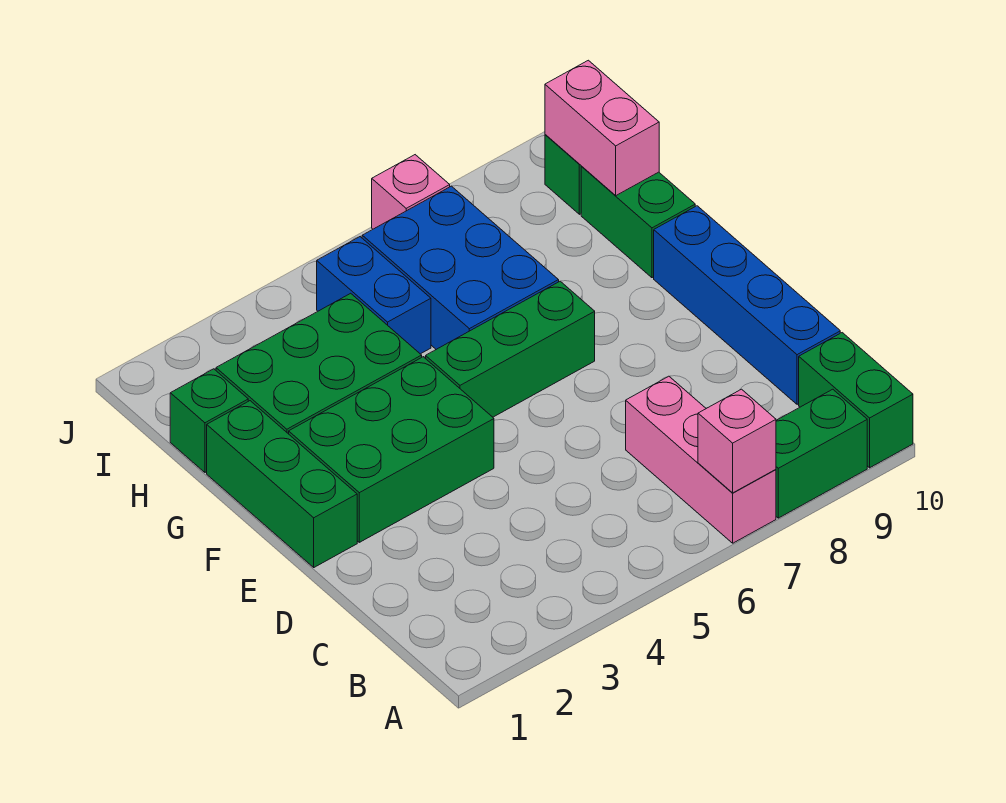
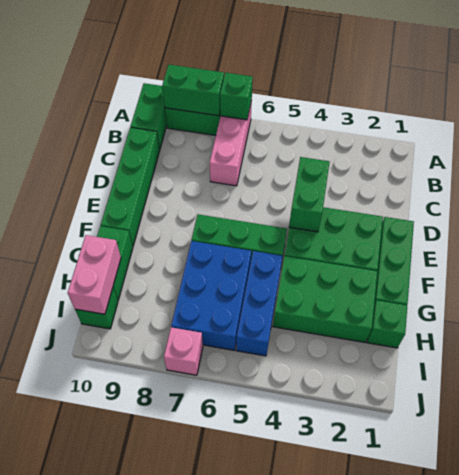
pink 1x1 brick [698,389,776,493] -> green 1x1 brick [220,73,253,120]
none -> green 1x2 brick [162,65,224,116]
blue 1x4 brick [654,206,840,404] -> green 1x4 brick [101,127,159,246]
none -> green 1x2 brick [289,157,330,232]
blue 1x2 brick [317,237,431,354] -> blue 1x3 brick [236,251,283,356]

